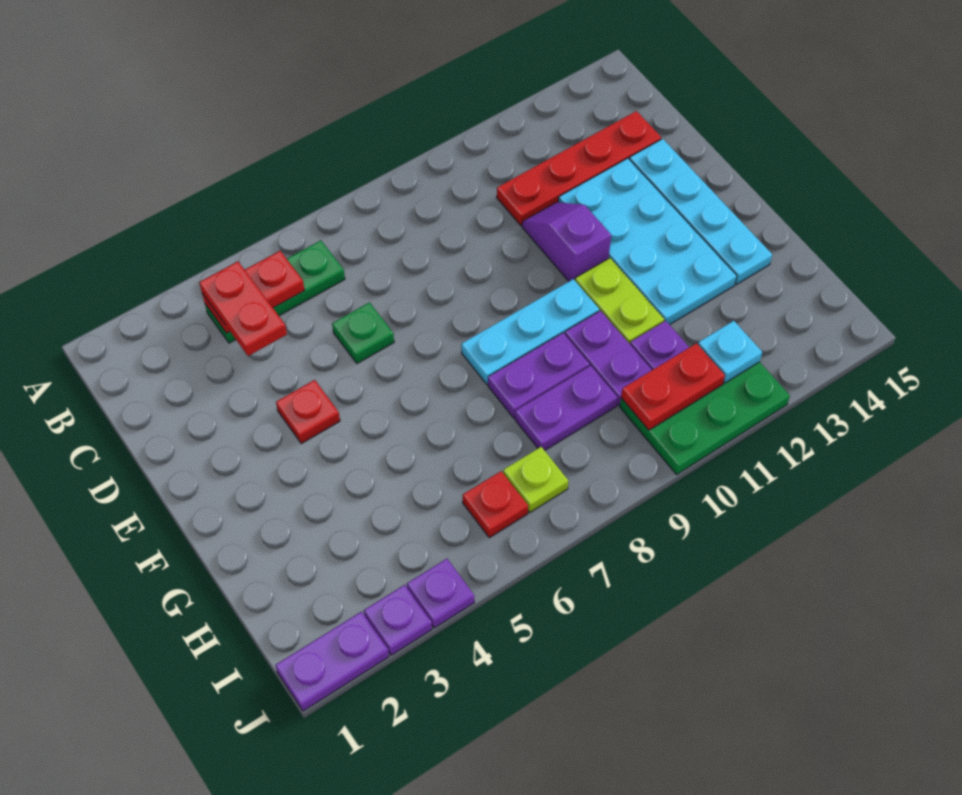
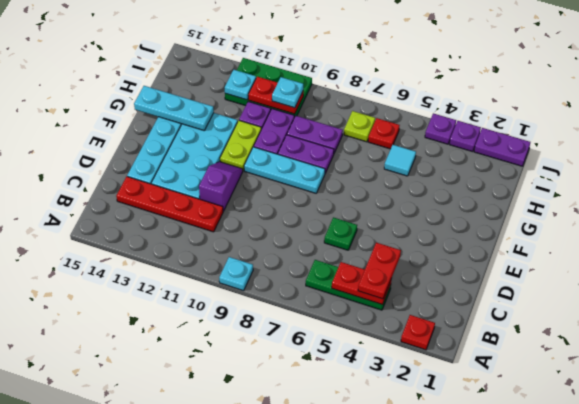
none -> cyan 1x1 plate [219,257,253,291]
purple 1x2 slope [522,202,611,281] -> purple 1x2 slope turned to [199,162,243,211]
red 1x1 plate [276,380,340,443] -> red 1x1 plate moved to [401,315,435,350]
none -> cyan 1x3 plate [134,86,214,130]
none -> cyan 1x1 tile [384,145,416,176]
none -> cyan 1x1 plate [272,77,303,108]

